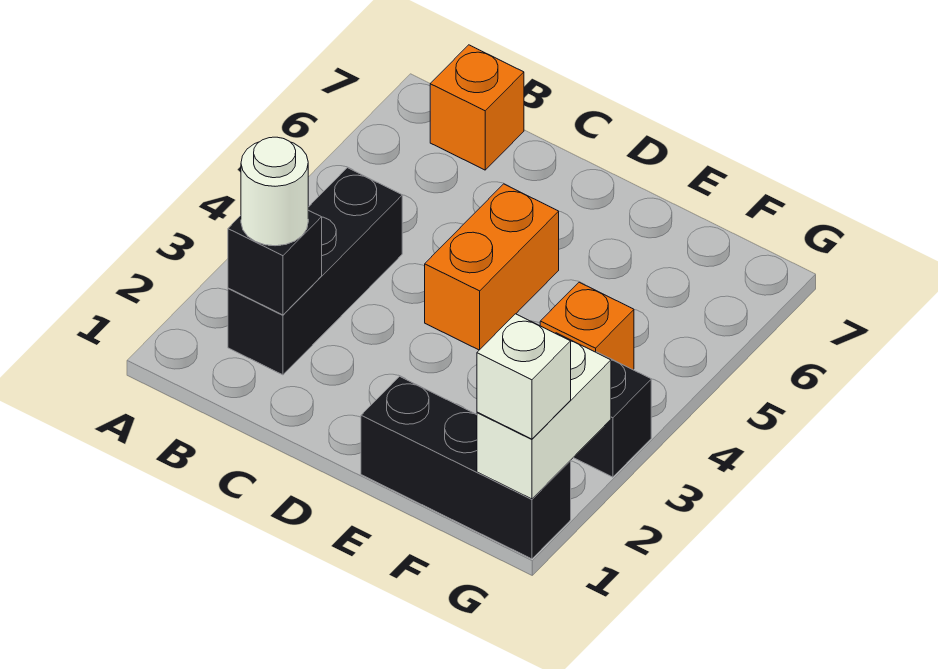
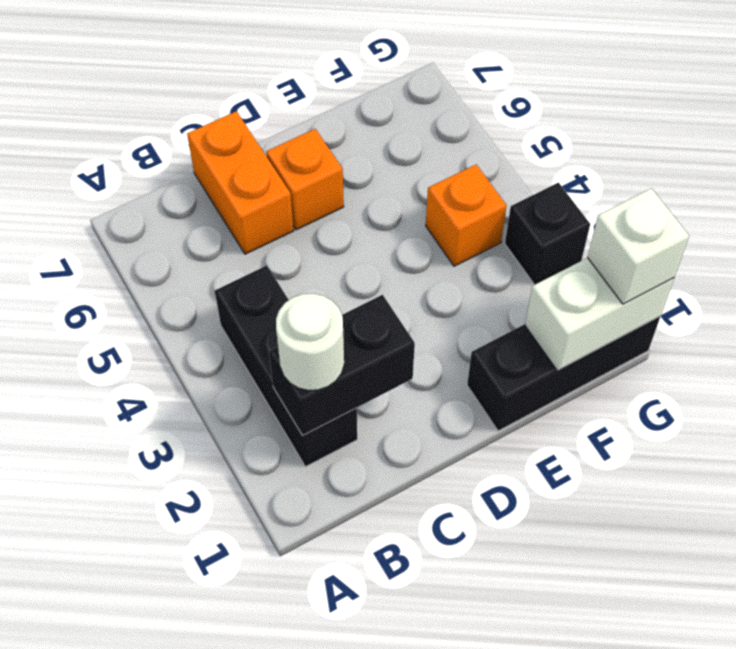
black 1x1 brick [228,210,322,315] -> black 1x2 brick [269,295,415,436]
orange 1x1 brick [430,45,524,170] -> orange 1x1 brick moved to [266,129,344,230]
orange 1x2 brick [425,184,559,350] -> orange 1x2 brick moved to [187,111,294,254]
white 1x2 brick [477,333,611,499] -> white 1x2 brick turned to [525,258,674,370]

